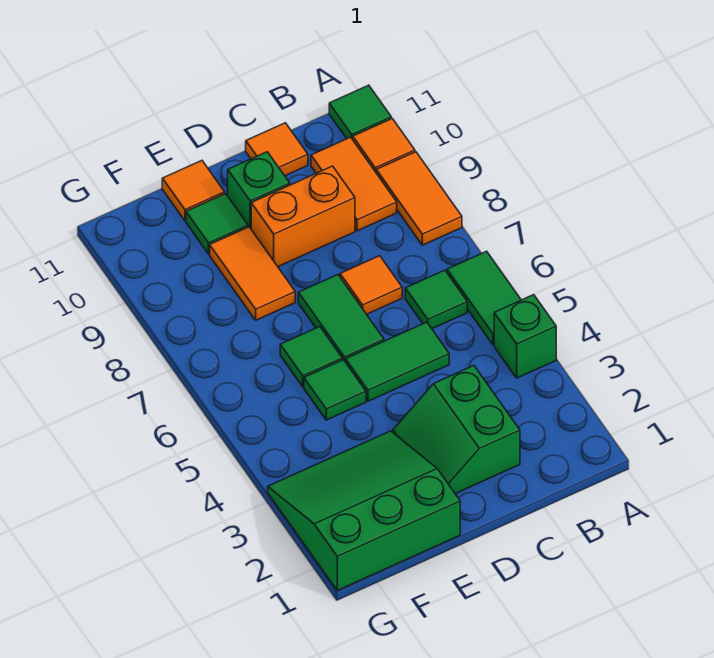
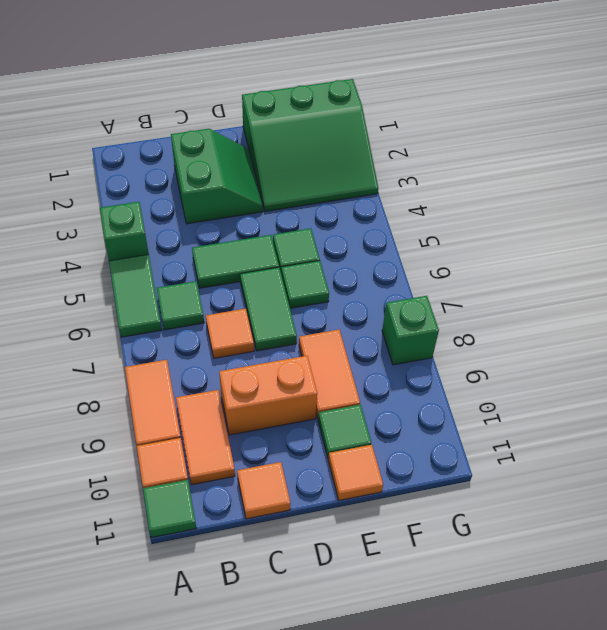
green 1x1 brick [228,152,290,228] -> green 1x1 brick moved to [382,296,439,365]

